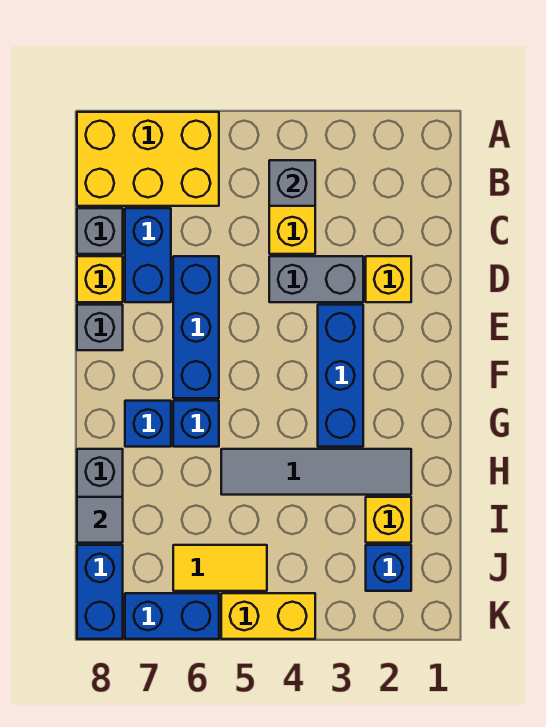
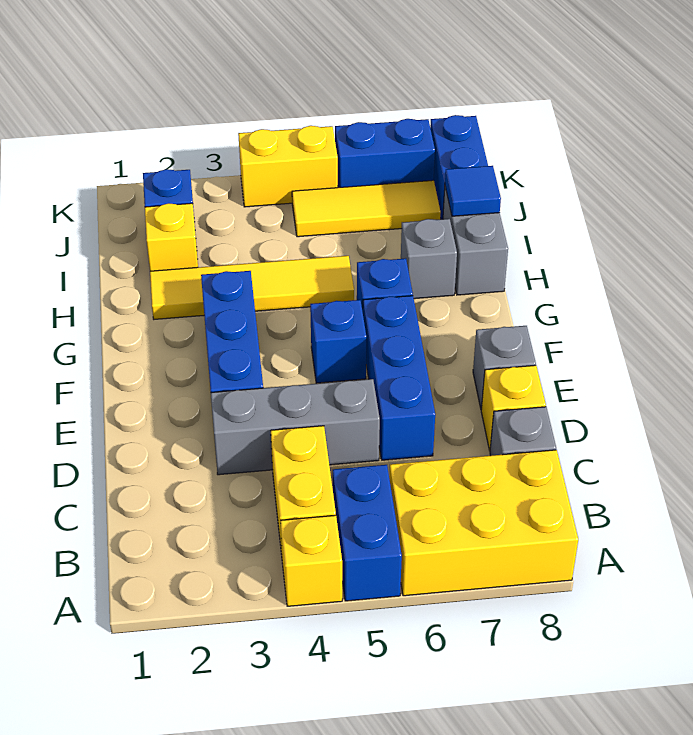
grey 1x1 brick [269,160,315,206] -> grey 1x1 brick moved to [401,219,457,299]
blue 1x2 brick [125,208,171,302] -> blue 1x2 brick moved to [333,465,402,601]
yellow 1x1 brick [366,256,411,302] -> yellow 1x1 brick moved to [280,515,342,606]
grey 1x2 brick [269,256,363,302] -> grey 1x3 brick [211,379,380,475]
blue 1x1 brick [125,401,171,447] -> blue 1x1 brick moved to [310,300,366,383]
grey 1x4 tile [221,449,411,495] -> yellow 1x4 tile [150,256,354,319]
grey 1x1 tile [77,497,123,543] -> blue 1x1 tile [445,166,501,216]
yellow 1x2 tile [173,545,267,591] -> yellow 1x3 tile [292,180,441,237]

